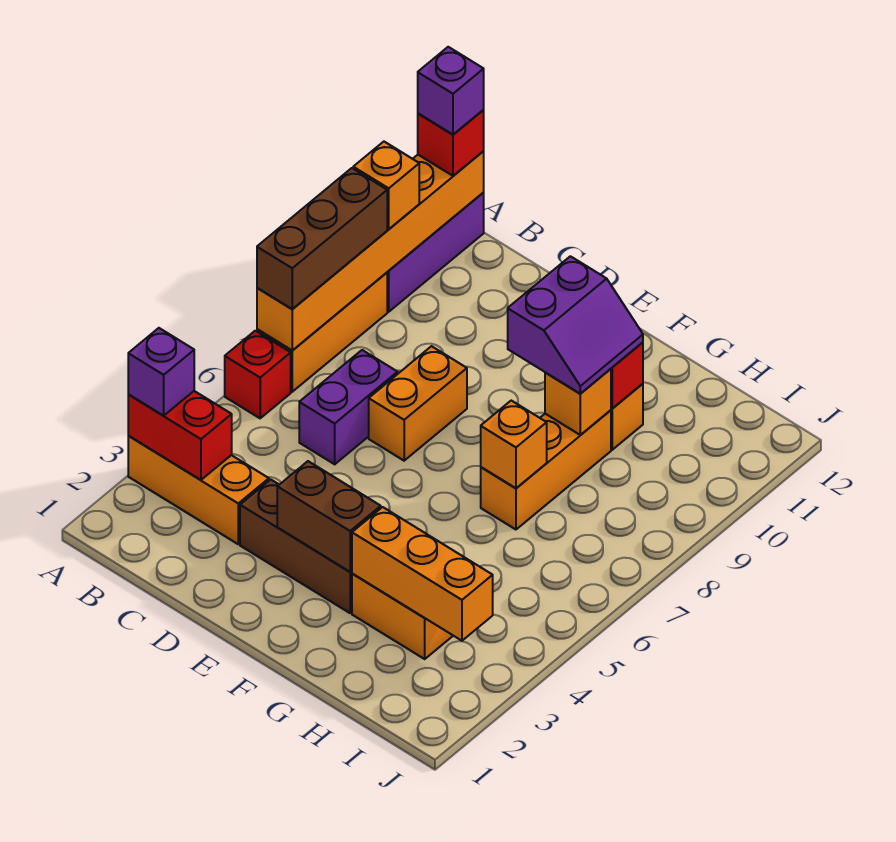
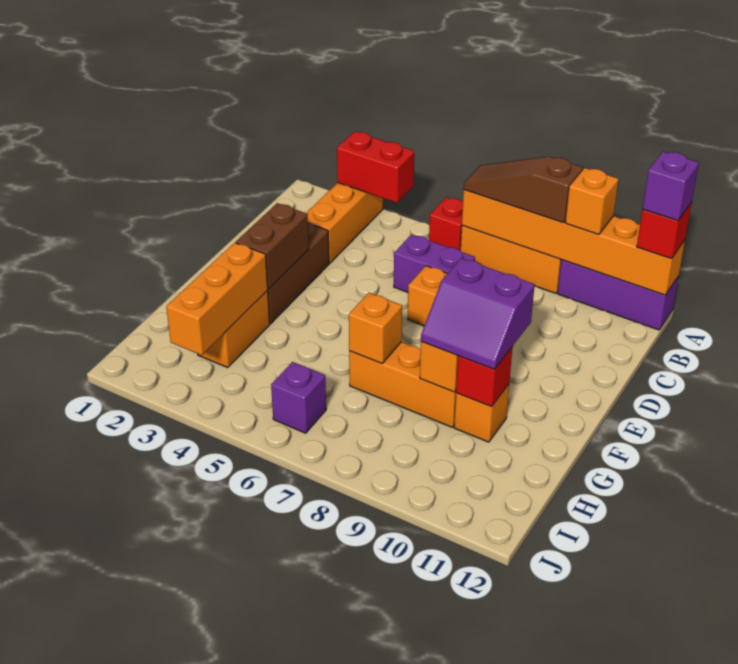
red 1x2 brick [128,391,232,480] -> red 1x2 brick turned to [337,132,414,203]
purple 1x1 brick [128,328,194,416] -> purple 1x1 brick moved to [271,362,326,433]
brown 1x3 brick [257,168,387,309] -> brown 1x3 slope [464,157,583,223]

